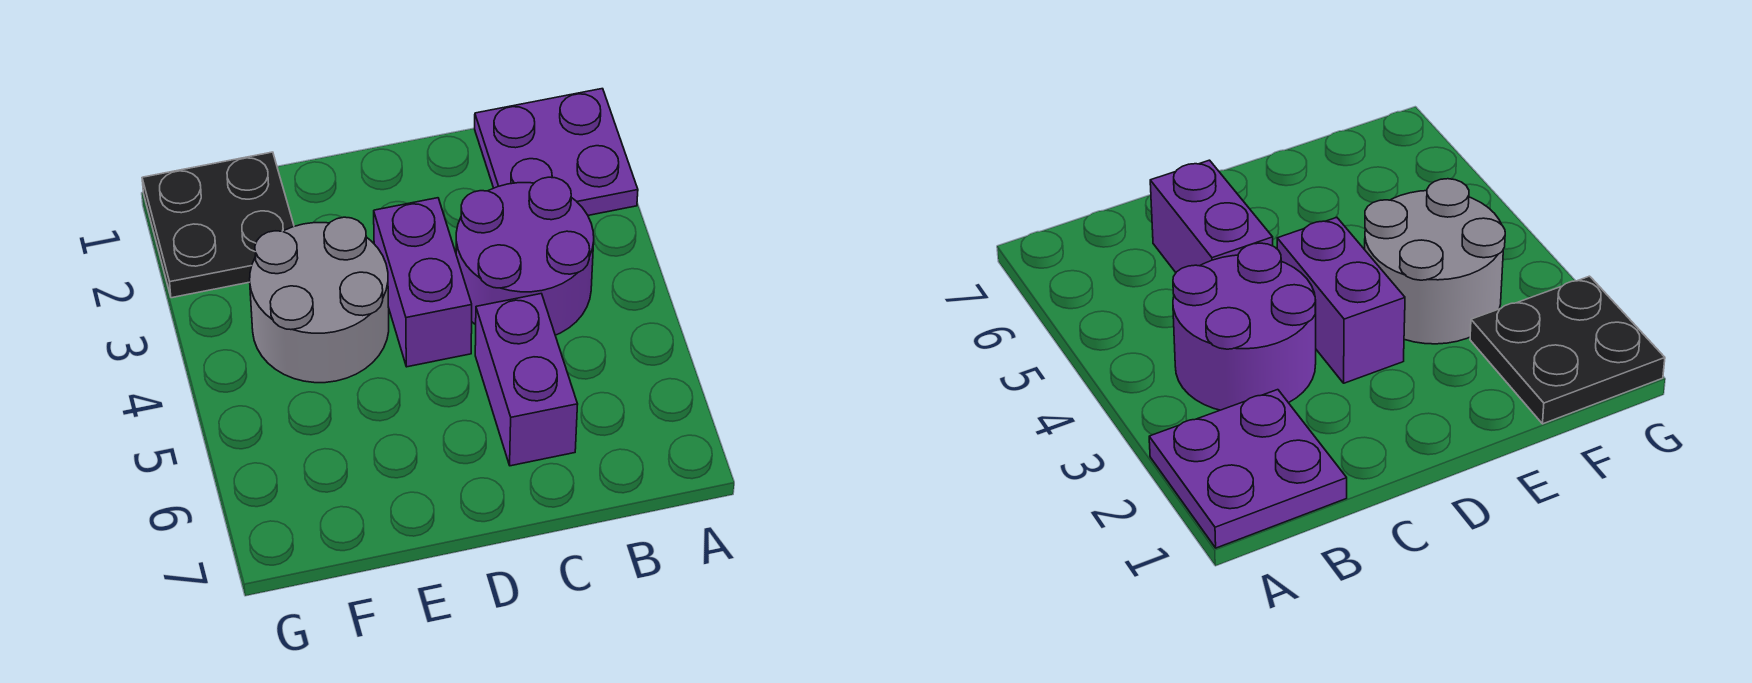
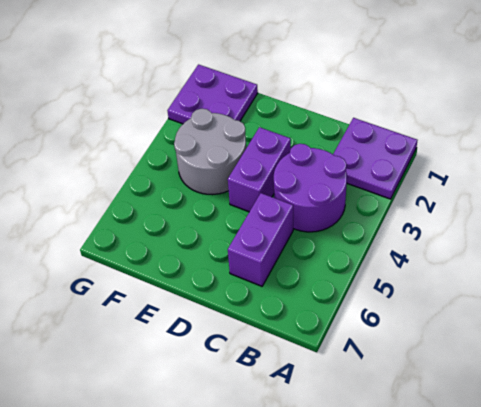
black 2x2 plate [142,152,294,298] -> purple 2x2 plate [167,65,258,124]

